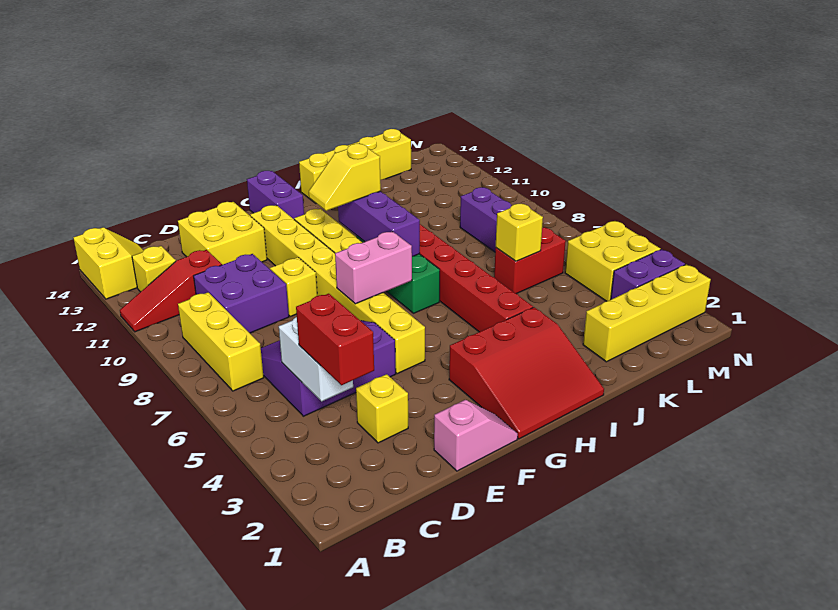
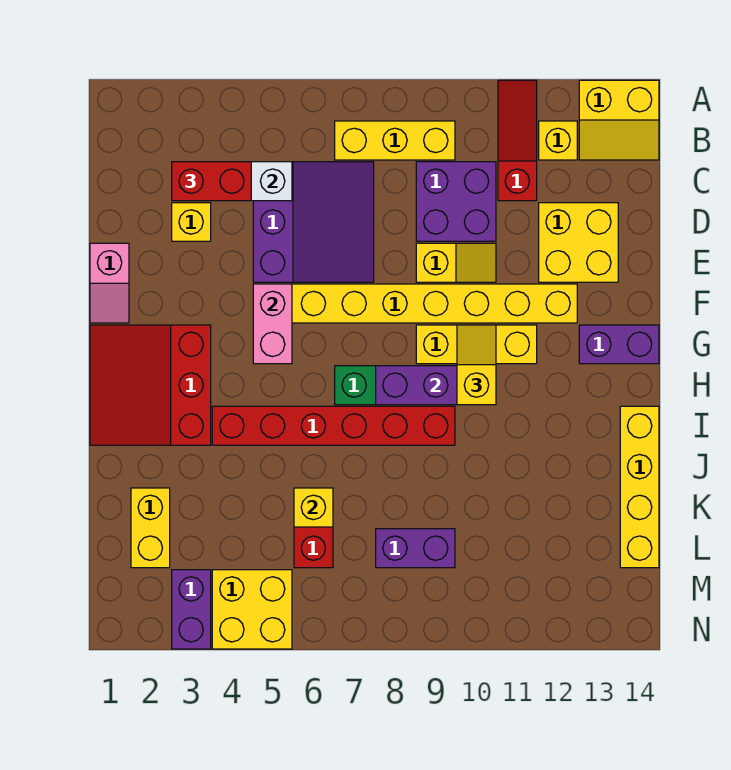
pink 1x2 brick [335,231,412,304] -> pink 1x2 brick moved to [253,284,292,364]
yellow 1x4 brick [583,264,711,362] -> yellow 1x2 brick [131,488,170,568]

